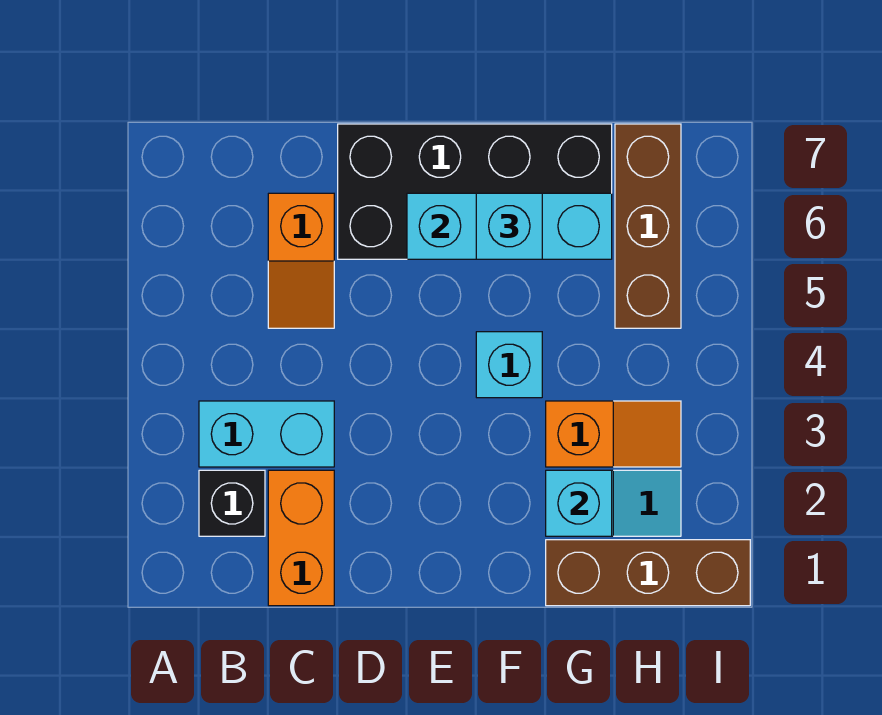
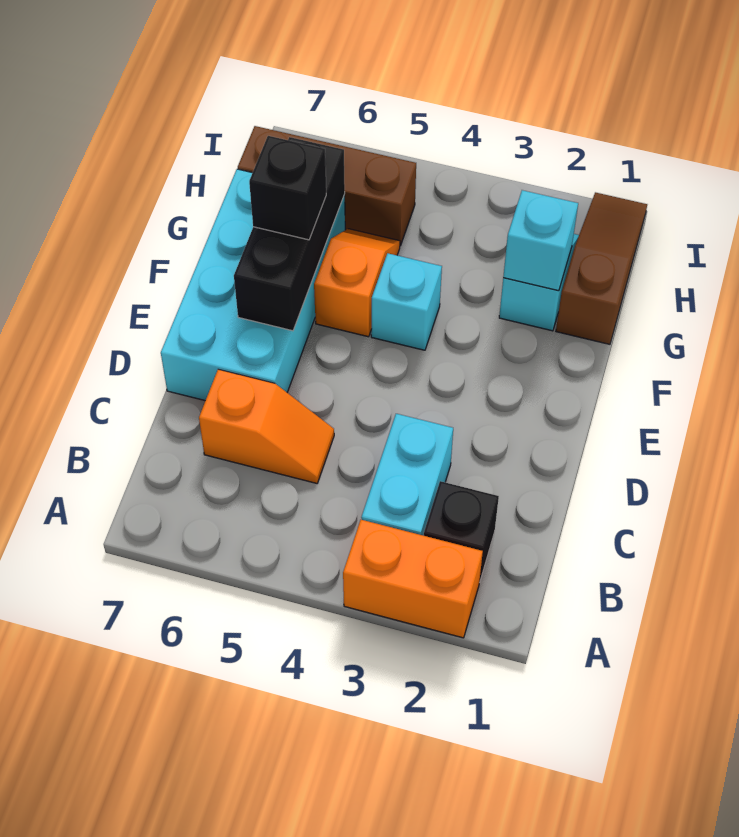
orange 1x2 brick [268,470,334,606] -> orange 1x2 brick moved to [343,520,483,638]
black 2x4 brick [338,124,612,259] -> cyan 2x4 brick [161,169,345,401]
cyan 1x3 brick [407,193,612,259] -> black 1x3 brick [234,137,345,331]
cyan 1x1 brick [476,193,542,259] -> black 1x1 brick [249,136,326,240]
brown 1x3 brick [546,540,750,606] -> brown 1x3 slope [556,192,647,344]
orange 1x2 slope [546,401,681,467] -> orange 1x2 slope moved to [314,229,400,337]

